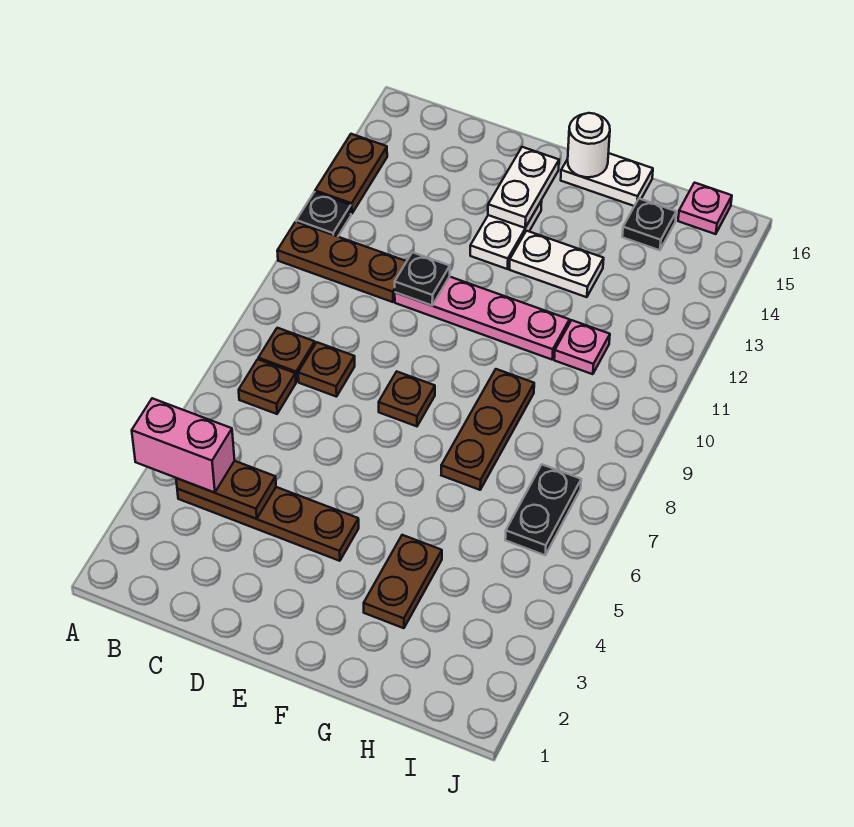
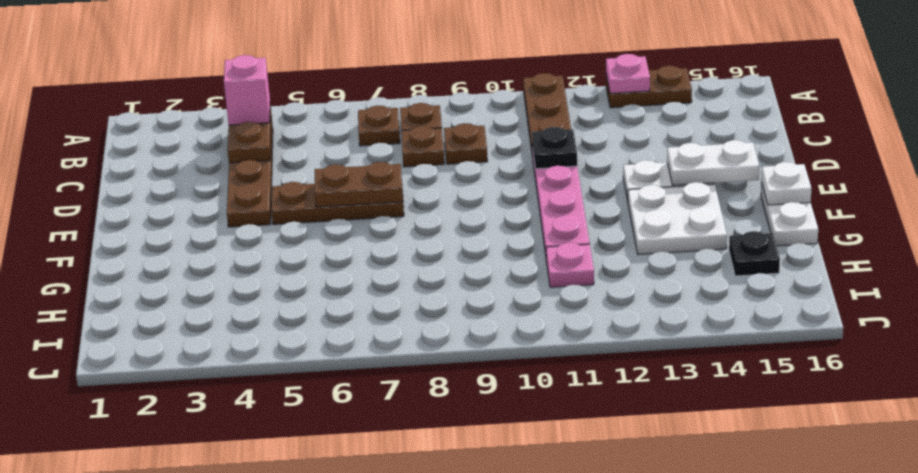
pink 1x2 brick [132,398,235,493] -> pink 1x1 brick [224,55,270,125]
black 1x1 plate [296,192,351,237] -> none
brown 1x1 plate [379,372,435,426] -> brown 1x1 plate moved to [444,123,488,164]
white 1x2 plate [509,231,604,297] -> white 2x2 plate [628,182,727,255]
white 1x1 round brick [568,113,610,177] -> white 1x1 plate [761,162,811,205]
brown 1x2 plate [364,535,442,628] -> brown 1x2 plate moved to [315,162,403,207]
brown 1x3 plate [441,369,534,490] -> brown 1x3 plate moved to [271,182,404,224]
black 1x2 plate [505,465,581,555] -> none
pink 1x1 plate [678,183,732,234] -> pink 1x1 plate moved to [606,54,650,93]

